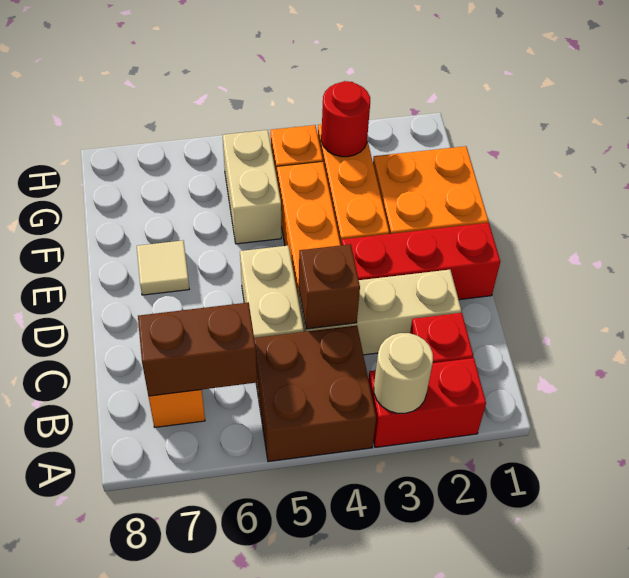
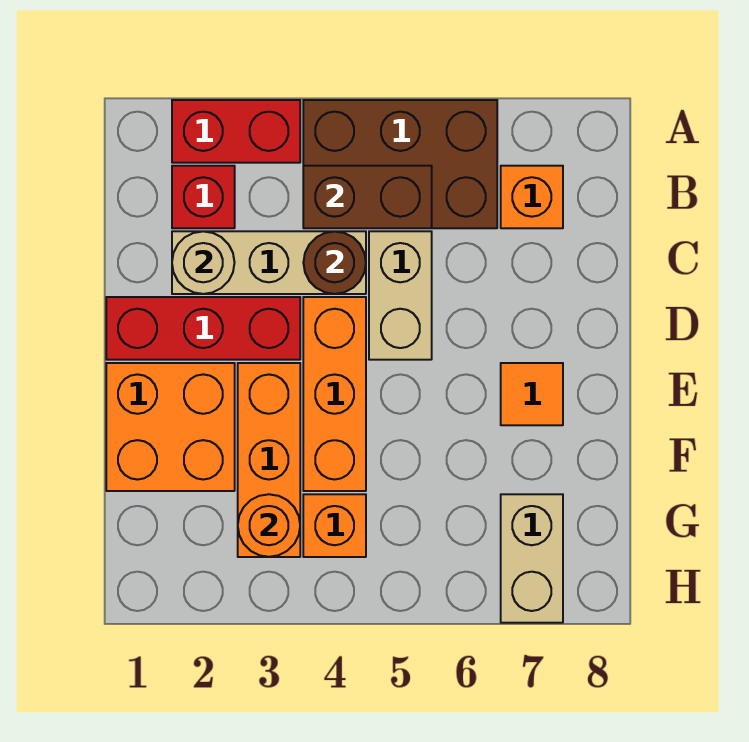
tan 1x1 round brick [374,333,433,413] -> tan 1x1 round brick moved to [172,231,235,294]
brown 2x2 brick [254,325,376,462] -> brown 2x3 brick [303,100,497,228]
brown 1x2 brick [138,302,257,396] -> brown 1x2 brick moved to [303,166,432,228]
brown 1x1 brick [298,244,360,329] -> brown 1x1 round brick [303,231,366,294]
tan 1x1 tile [137,241,189,295] -> orange 1x1 tile [501,363,563,425]
tan 1x2 brick [222,130,281,244] -> tan 1x2 brick moved to [501,494,563,623]
red 1x1 round brick [321,81,370,157] -> orange 1x1 round brick [238,494,300,557]

